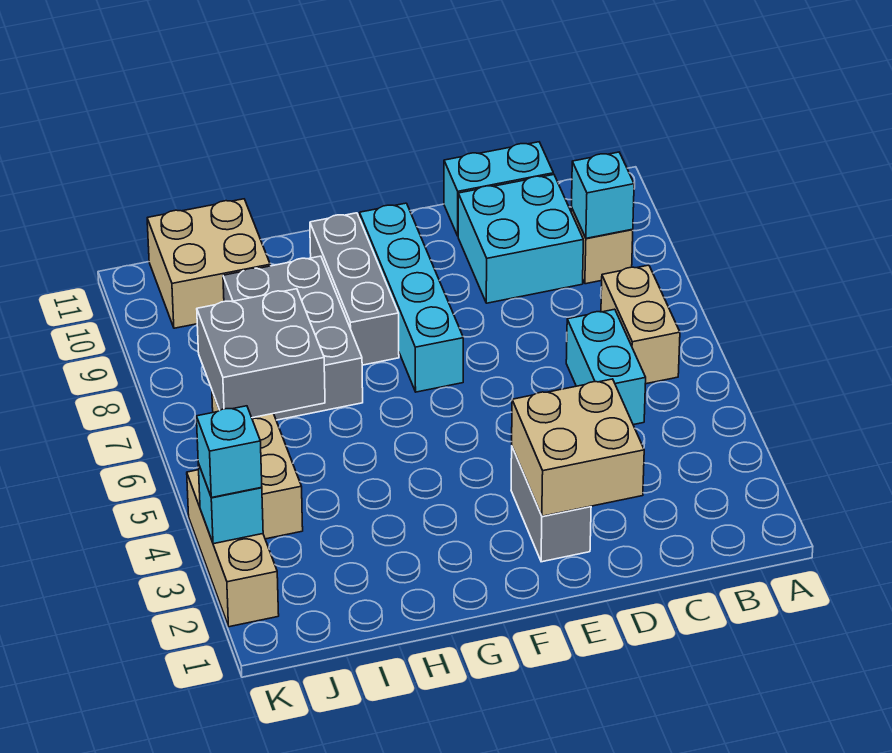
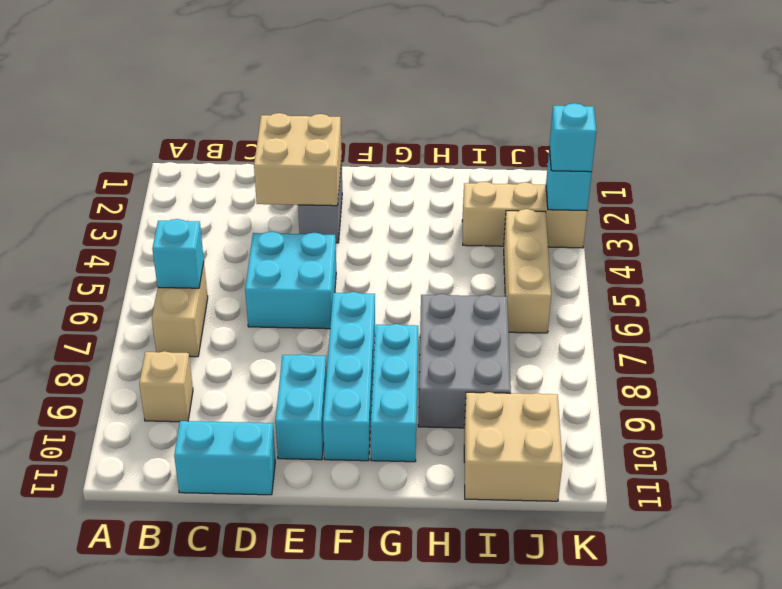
cyan 1x1 brick [571,152,634,238] -> cyan 1x1 brick moved to [152,219,204,288]
cyan 1x2 brick [566,309,646,425] -> cyan 1x2 brick moved to [275,354,327,460]
cyan 2x2 brick [458,175,583,303] -> cyan 2x2 brick moved to [245,232,336,329]
grey 1x3 brick [310,213,399,365] -> cyan 1x3 brick [371,324,418,462]
grey 2x2 brick [197,289,325,418] -> none
tan 1x3 brick [187,470,279,627] -> tan 1x3 brick turned to [462,182,587,248]

